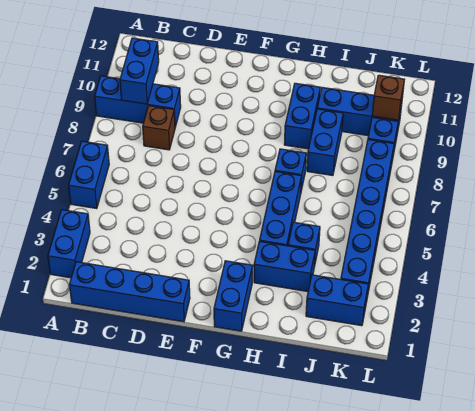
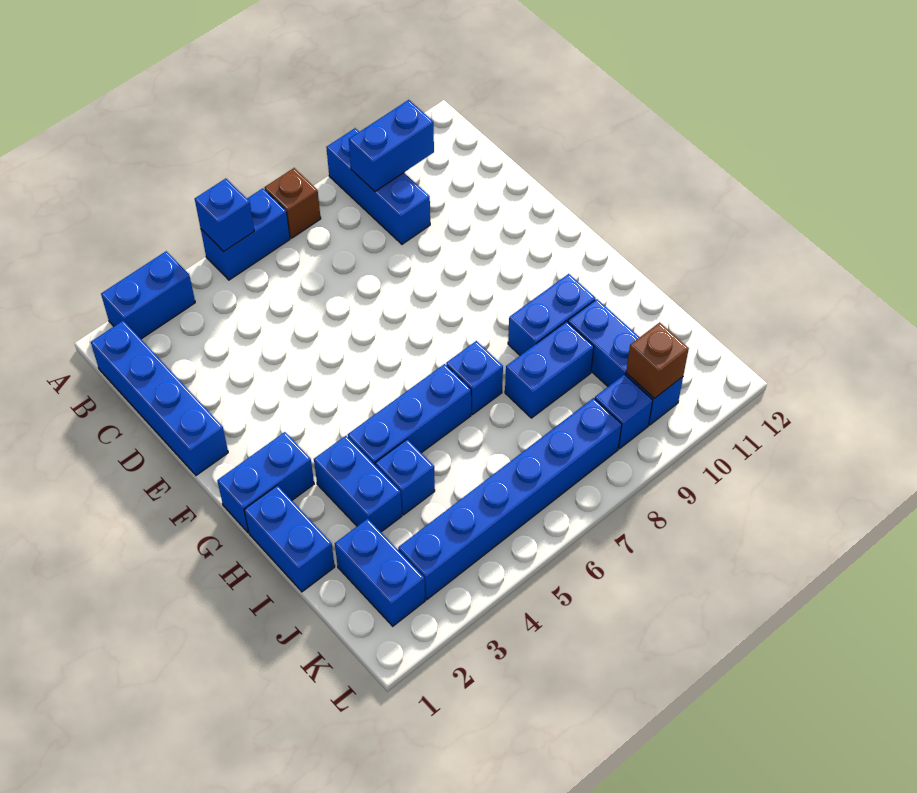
none -> blue 1x1 brick [195,179,254,252]
brown 1x1 brick [143,106,175,150] -> brown 1x1 brick moved to [265,168,321,238]
none -> blue 1x2 brick [244,485,335,592]

